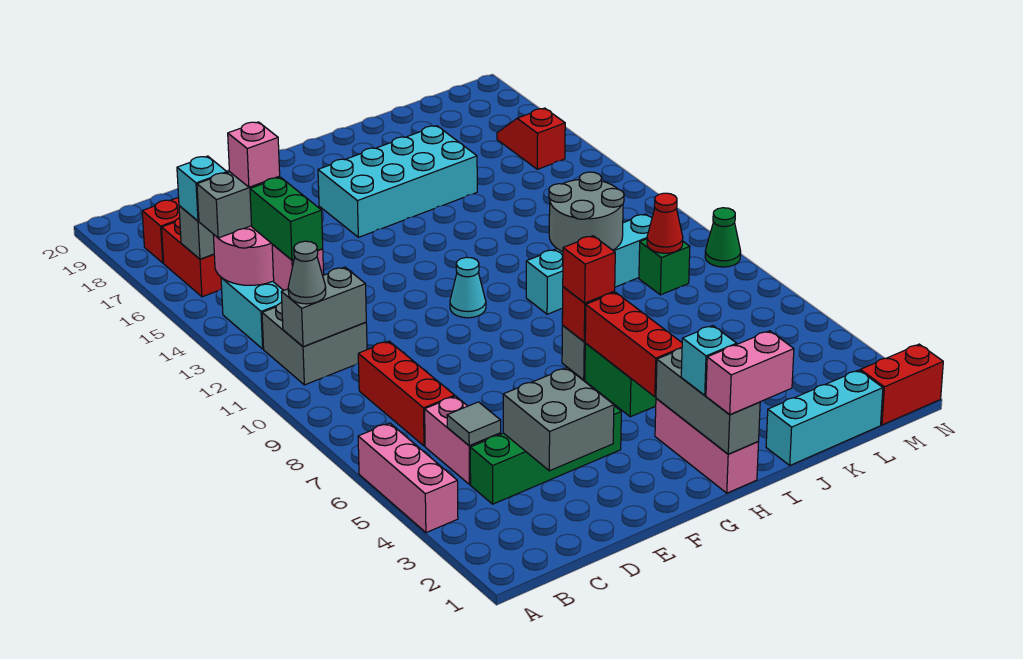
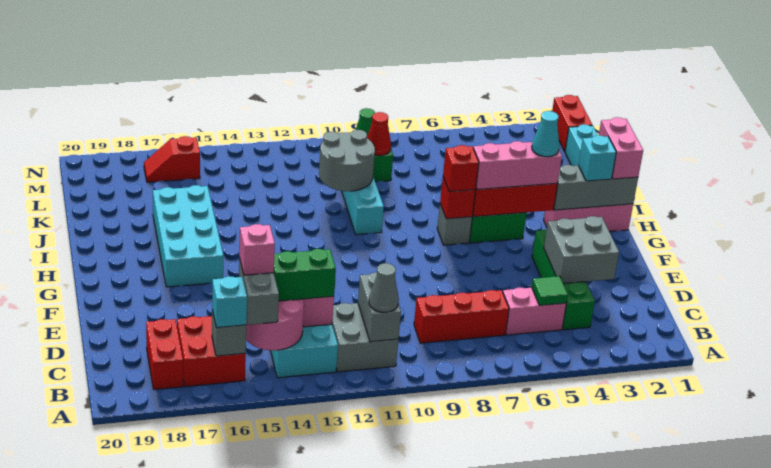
pink 1x3 brick [358,423,458,533] -> pink 1x3 brick moved to [473,141,562,189]
grey 1x1 tile [447,402,501,446] -> green 1x1 tile [532,276,568,305]
cyan 1x1 cone [450,257,486,318] -> cyan 1x1 cone moved to [532,111,559,157]

